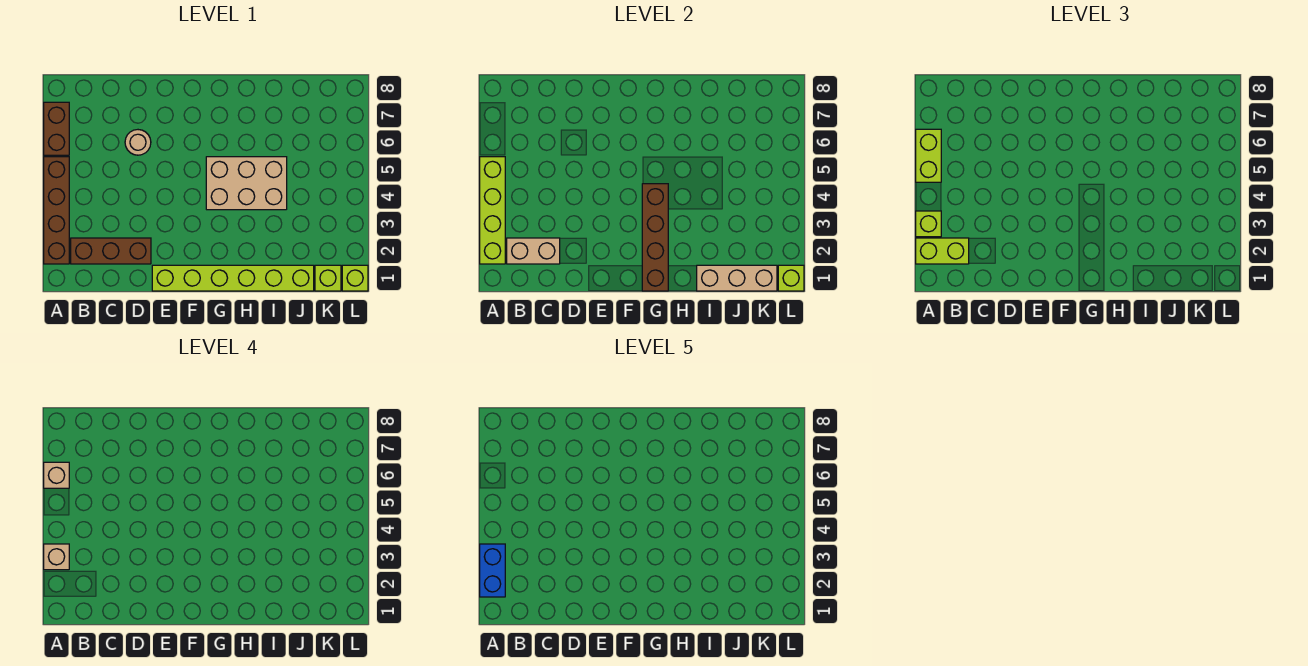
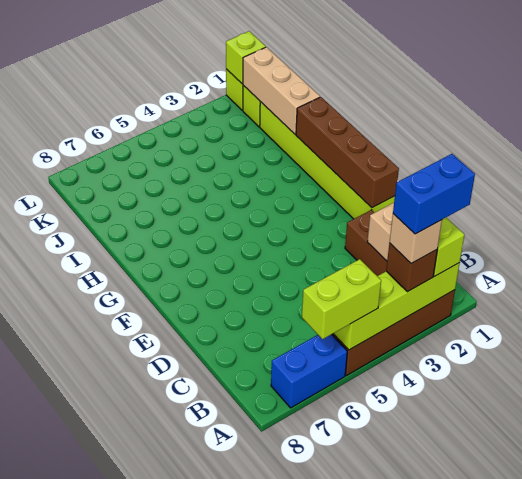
lime 1x1 brick [916,211,941,237] -> brown 1x1 brick [386,243,437,292]
brown 1x2 brick [44,102,69,155] -> blue 1x2 brick [271,334,347,408]
tan 1x1 brick [44,462,69,488] -> none
tan 1x1 round brick [125,130,151,155] -> none
brown 1x4 brick [642,184,668,291] -> brown 1x4 brick turned to [296,97,399,208]
tan 2x3 brick [206,157,287,210] -> none

